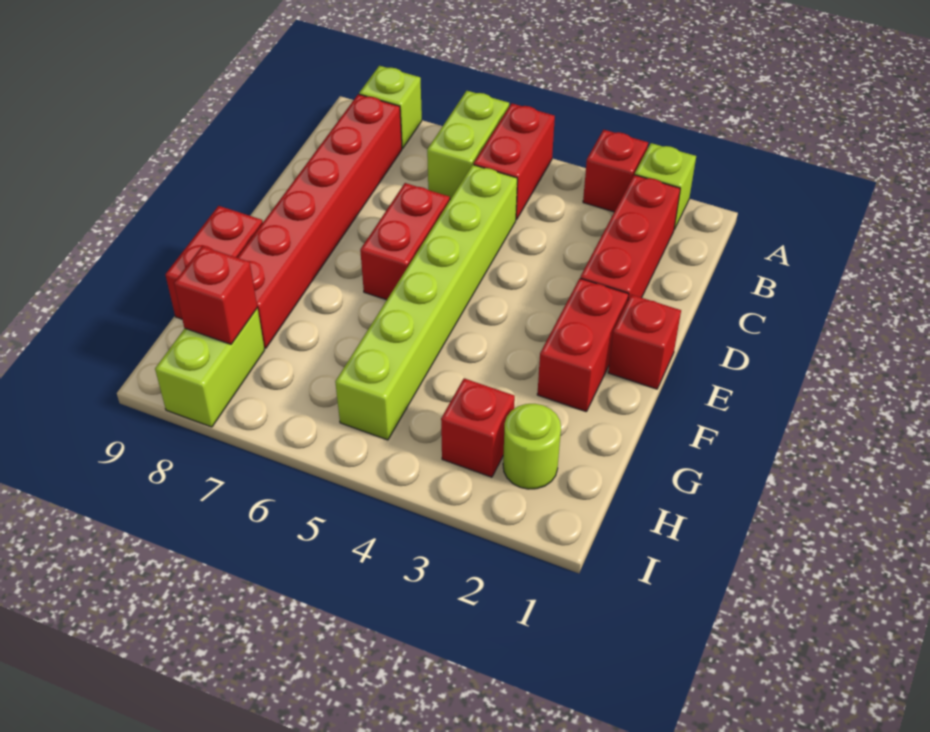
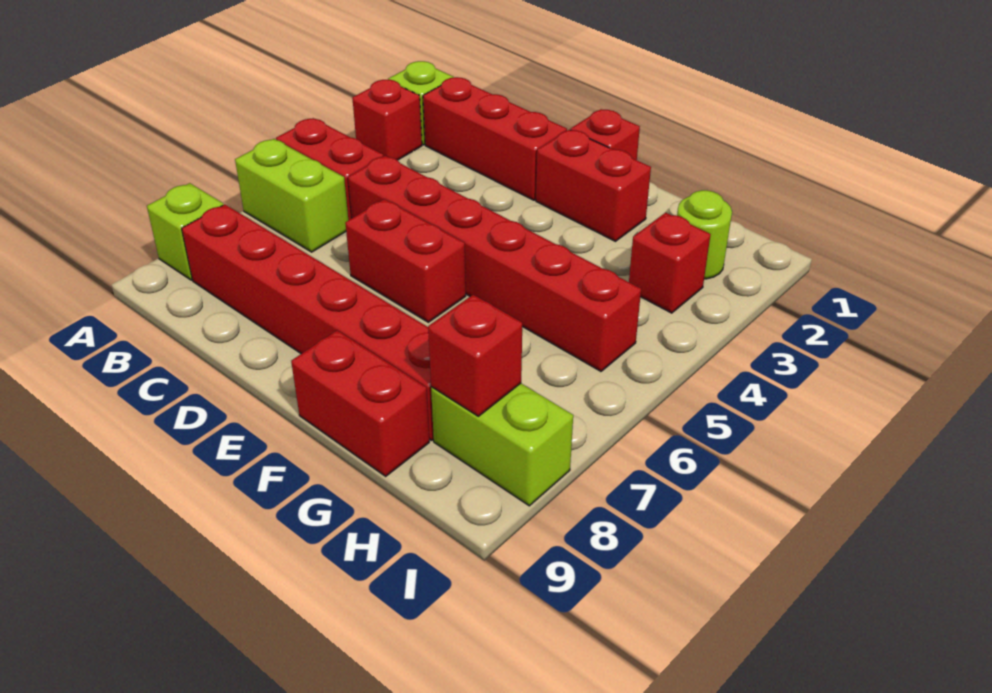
lime 1x6 brick [335,165,517,440] -> red 1x6 brick [348,156,641,371]

